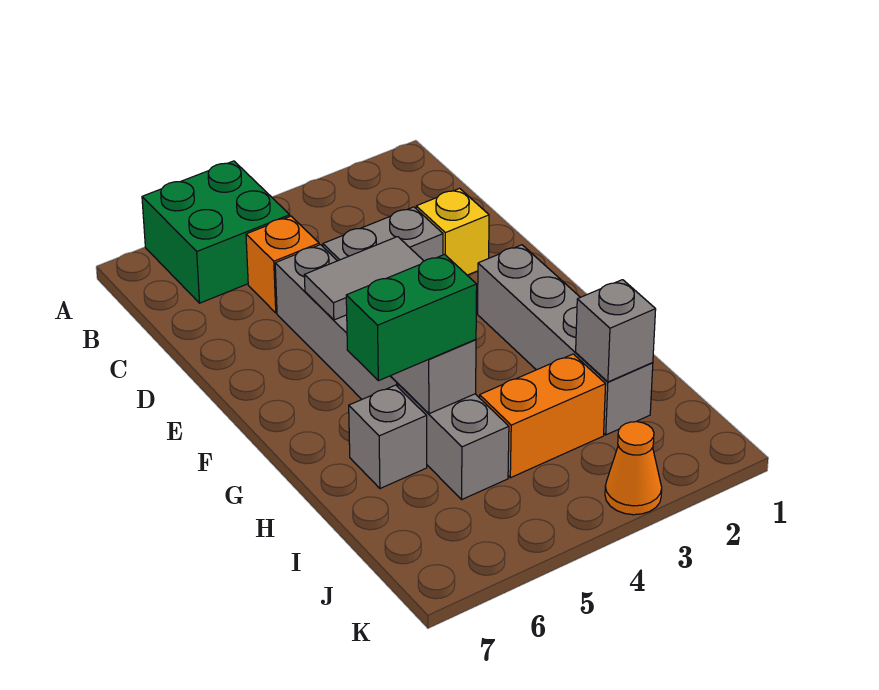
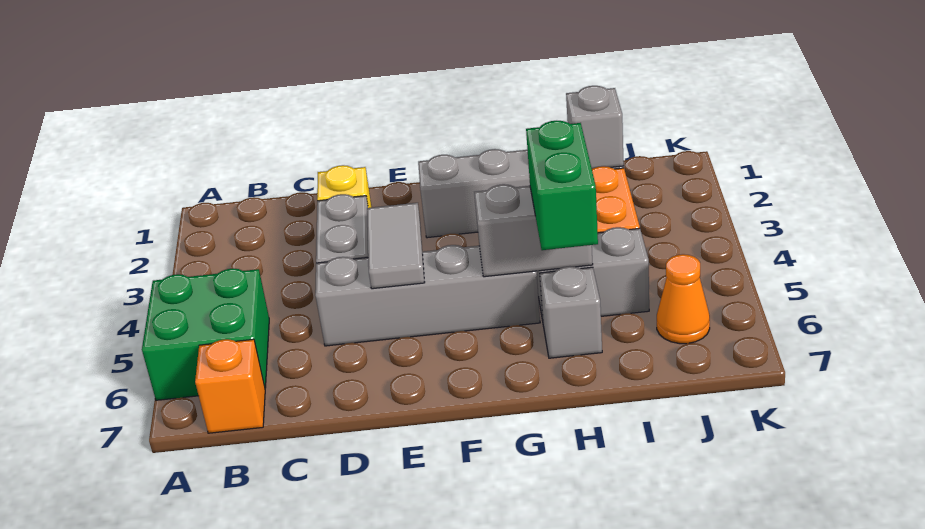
orange 1x1 brick [246,216,319,313] -> orange 1x1 brick moved to [195,339,265,433]
orange 1x1 cone [605,422,662,515] -> orange 1x1 cone moved to [657,254,710,344]

